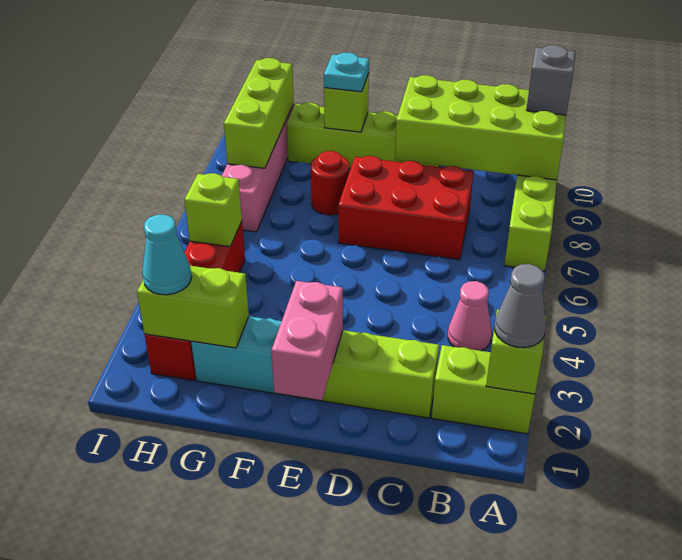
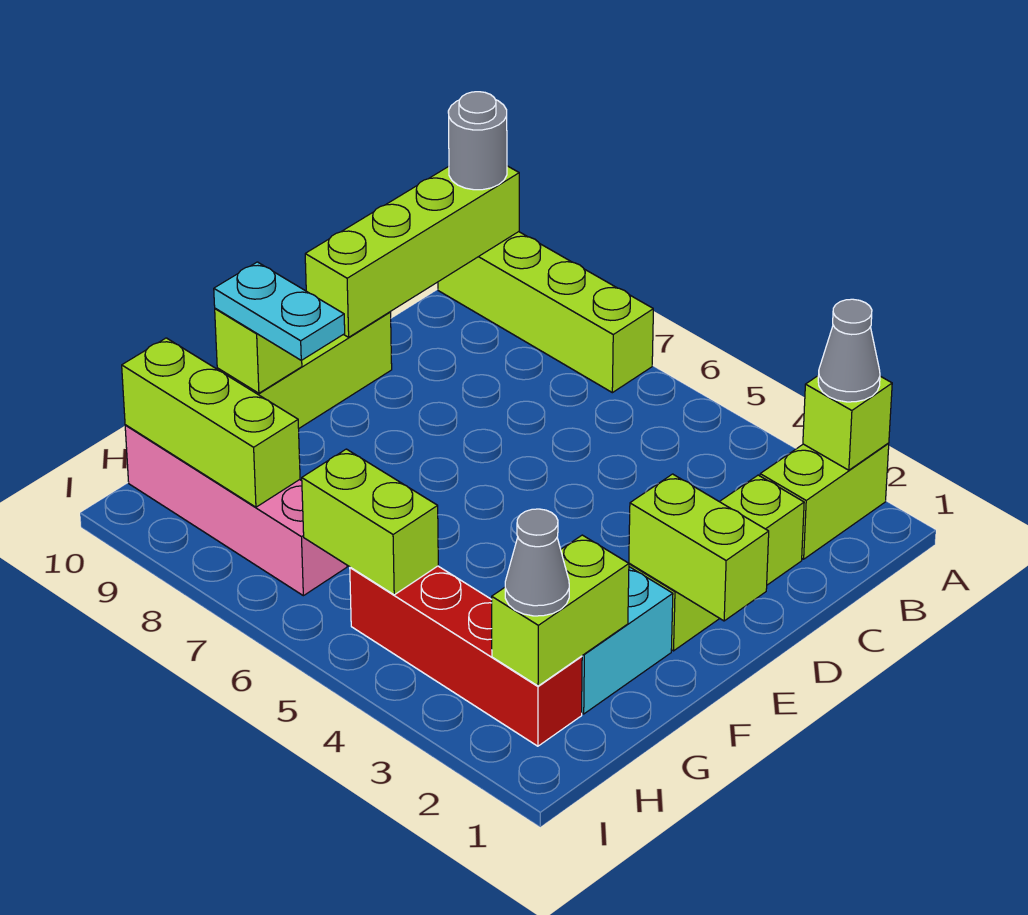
lime 2x4 brick [395,75,566,180] -> lime 1x4 brick [305,166,519,337]
grey 1x1 brick [526,45,575,115] -> grey 1x1 round brick [448,92,507,190]
pink 1x1 cone [448,281,492,351] -> none
red 2x3 brick [338,156,474,260] -> none
pink 1x2 brick [271,281,343,400] -> lime 1x2 brick [629,474,769,621]
red 1x1 round brick [311,151,350,215] -> none
cyan 1x1 plate [324,53,369,92] -> cyan 1x2 plate [214,262,345,361]
cyan 1x1 cone [142,215,192,295] -> grey 1x1 cone [505,509,569,616]
lime 1x1 brick [184,173,242,247] -> lime 1x2 brick [302,449,438,595]

